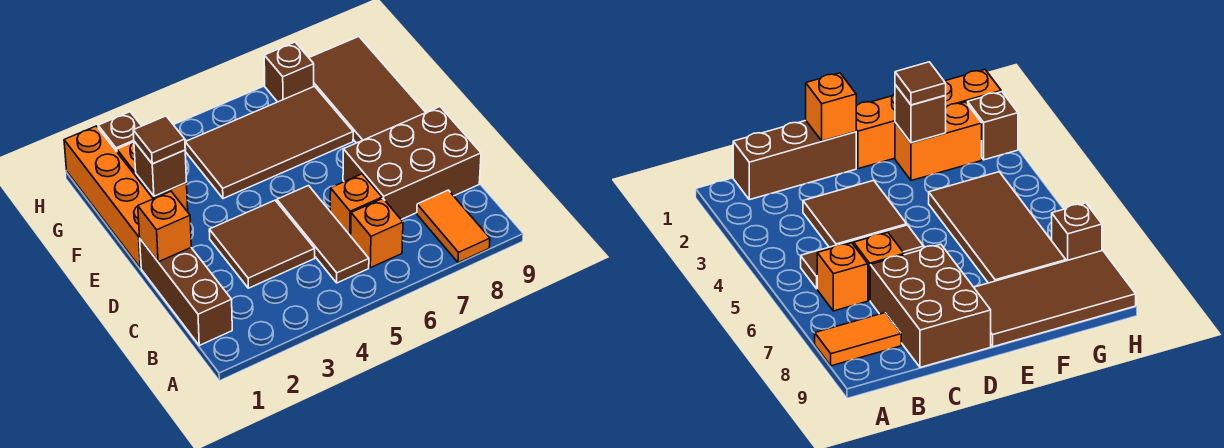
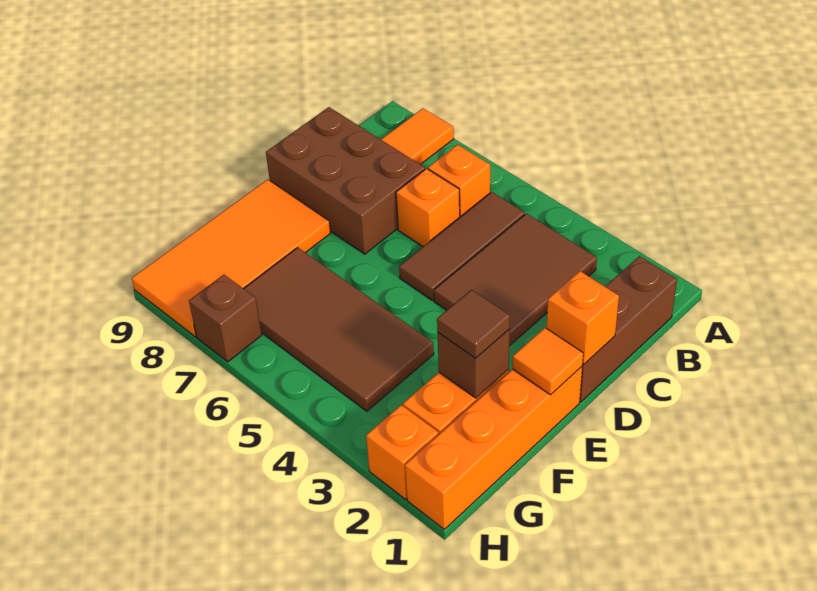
brown 2x2 tile [209,200,315,288] -> brown 2x3 tile [434,214,597,346]
none -> orange 1x1 tile [512,328,583,395]
brown 2x4 tile [309,37,426,143] -> orange 2x4 tile [132,179,331,337]
brown 1x1 brick [98,112,141,152] -> orange 1x1 brick [366,405,438,499]

